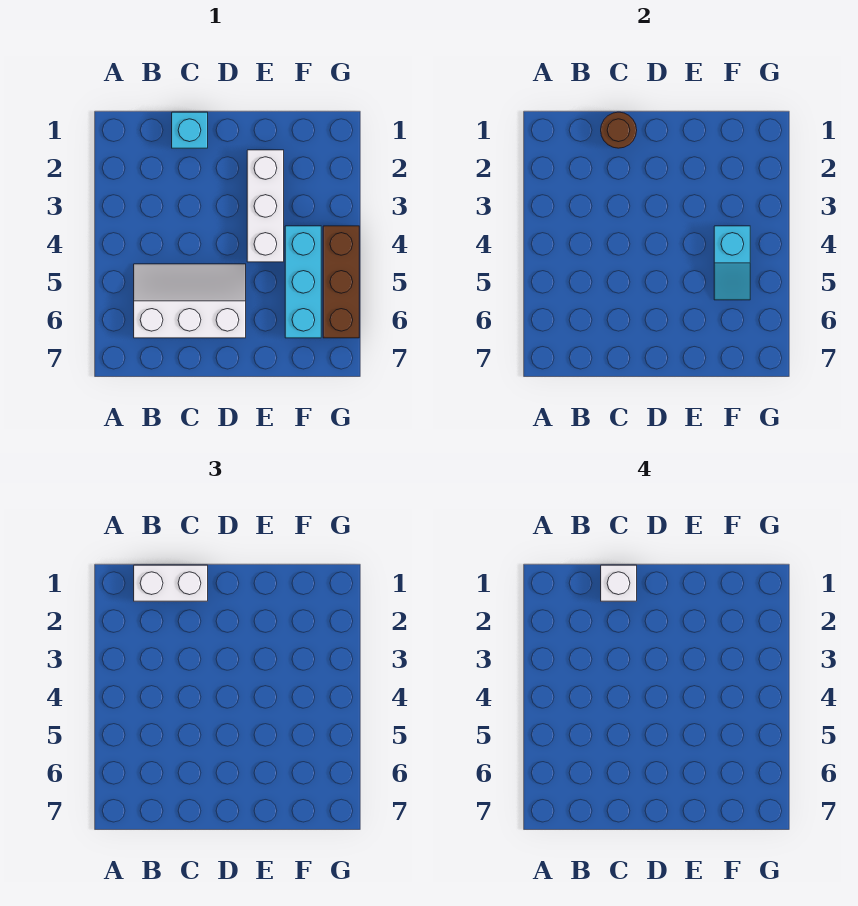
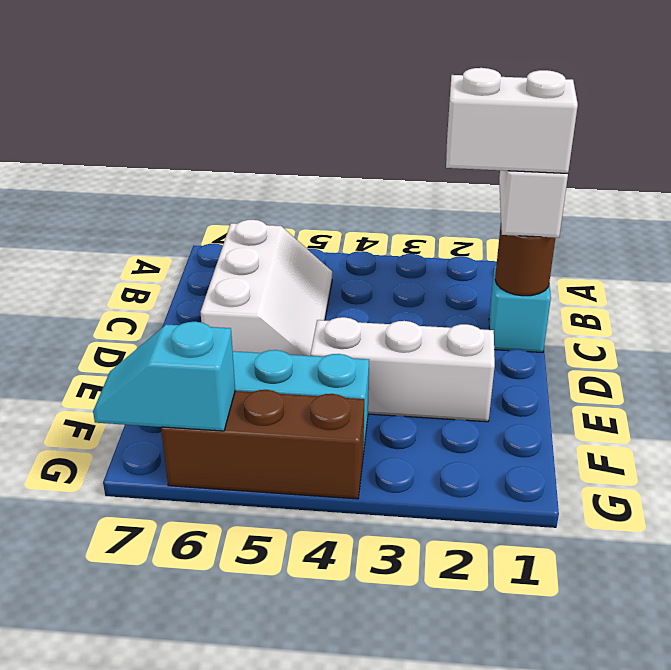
white 1x1 brick [601,565,637,601] -> white 1x2 brick [446,68,578,173]
cyan 1x2 slope [714,226,750,300] -> cyan 1x2 slope moved to [93,322,235,431]

